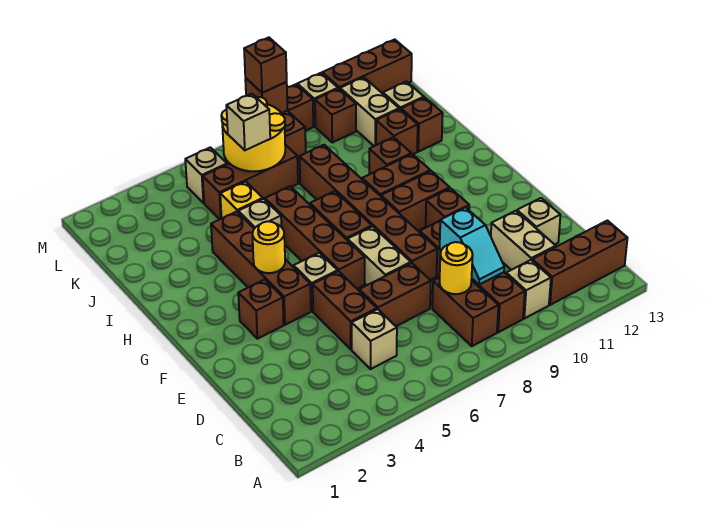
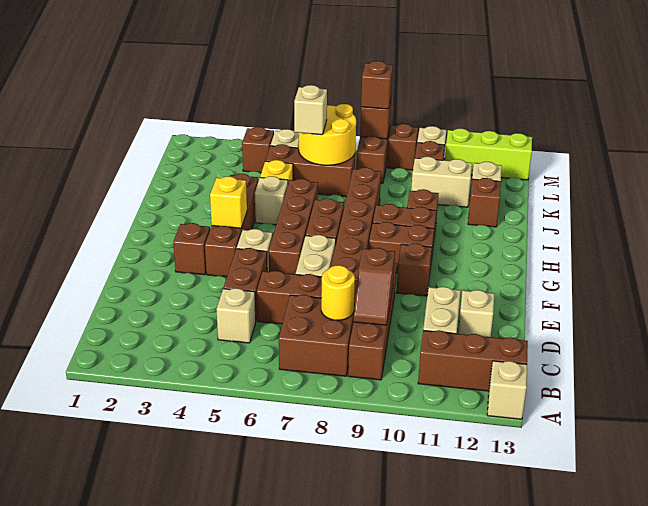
brown 1x2 brick [432,278,498,346] -> brown 2x2 brick [279,295,355,376]
tan 1x1 brick [506,260,551,318] -> tan 1x1 brick moved to [487,361,527,419]
cyan 1x2 slope [440,207,504,285] -> brown 1x2 slope [354,248,395,325]
yellow 1x1 round brick [252,221,285,273] -> yellow 1x1 brick [210,176,247,228]
brown 1x1 brick [376,109,418,154] -> brown 1x1 brick moved to [242,127,274,173]
tan 1x2 brick [340,77,399,146] -> tan 1x2 brick turned to [411,157,472,207]
brown 1x3 brick [322,39,412,94] -> lime 1x3 brick [445,128,532,180]

